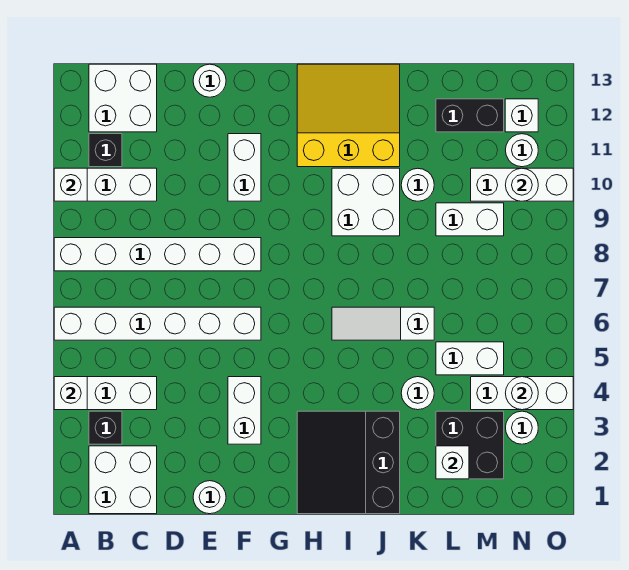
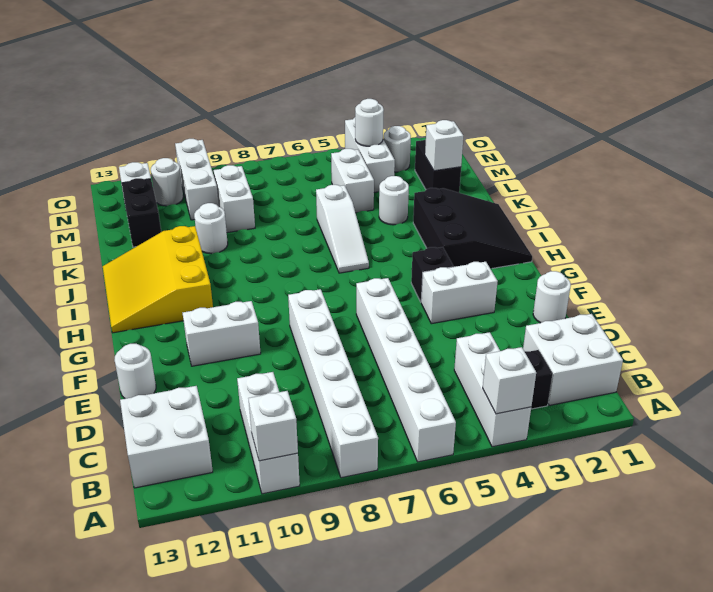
black 1x1 brick [89,134,122,167] -> black 1x1 brick moved to [411,247,453,302]
black 3x3 slope [297,411,400,514] -> black 3x3 slope turned to [413,188,532,269]
white 2x2 brick [332,168,400,236] -> none
black 2x2 brick [436,411,504,479] -> black 1x2 brick [415,140,461,193]
white 1x1 round brick [506,168,538,201] -> none

